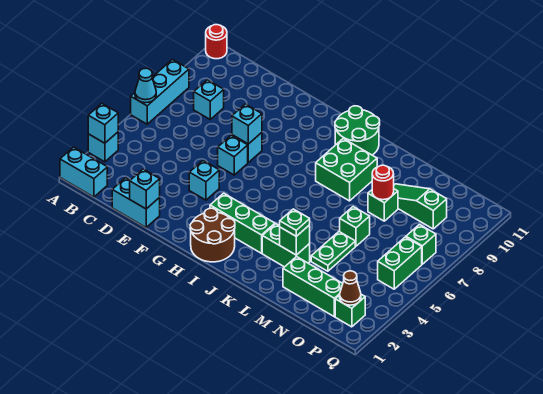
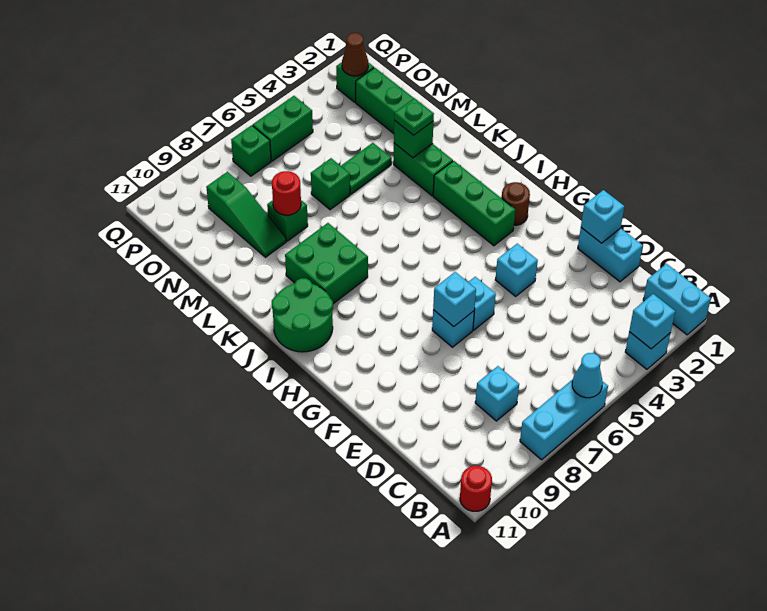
brown 2x2 round brick [190,208,235,262] -> brown 1x1 round brick [502,182,530,225]

